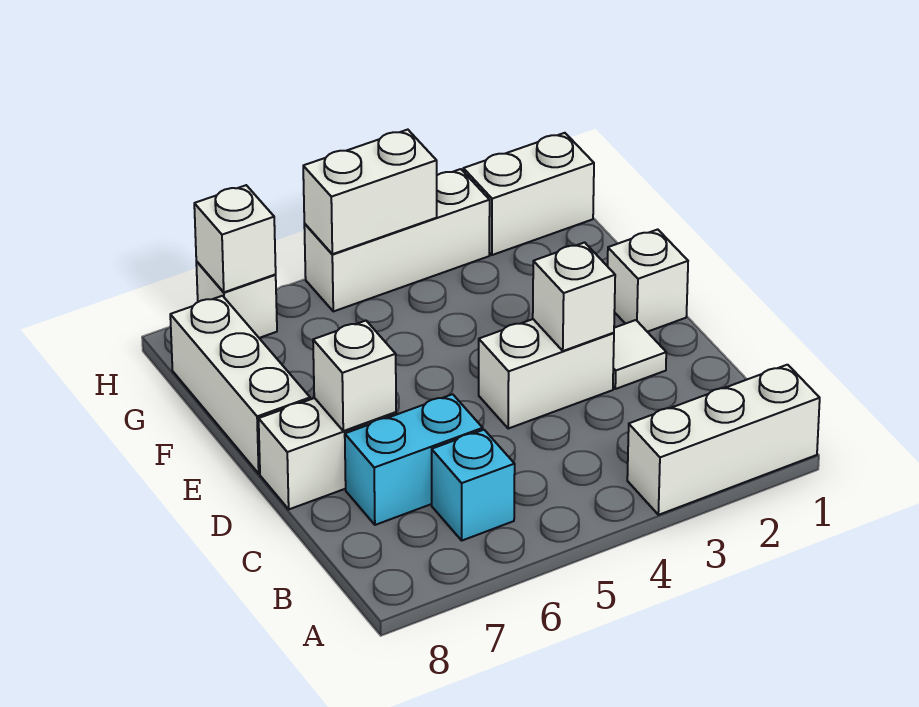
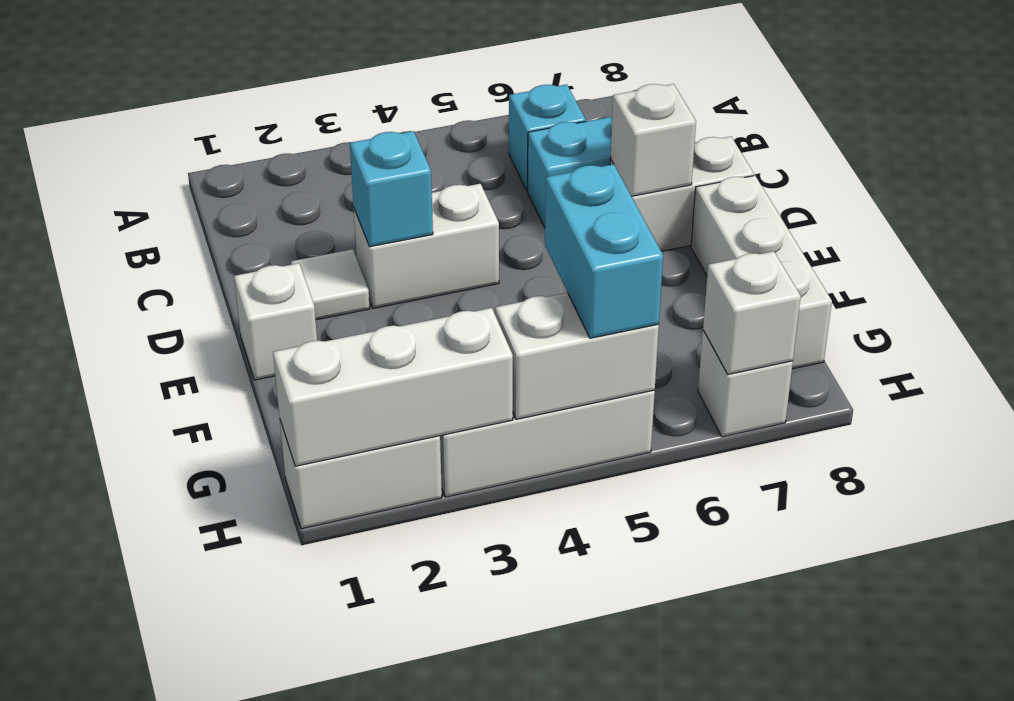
white 1x3 brick [627,365,820,515] -> white 1x3 brick moved to [273,308,513,466]
white 1x1 brick [533,242,615,351] -> cyan 1x1 brick [350,131,433,247]
none -> cyan 1x2 brick [545,164,663,338]

